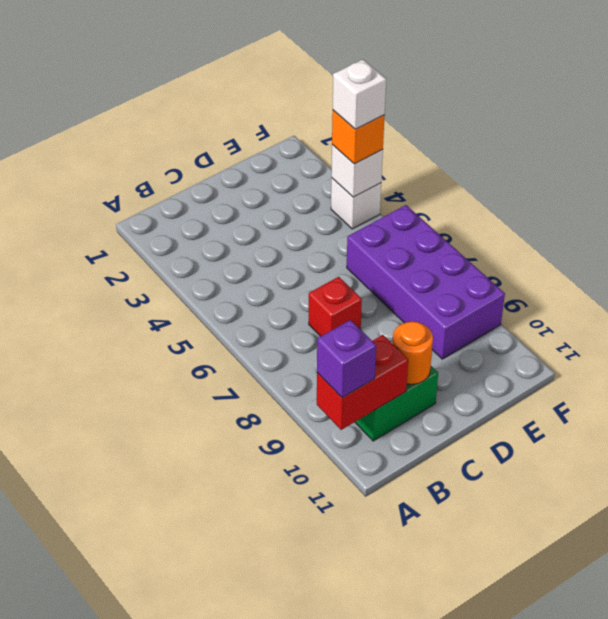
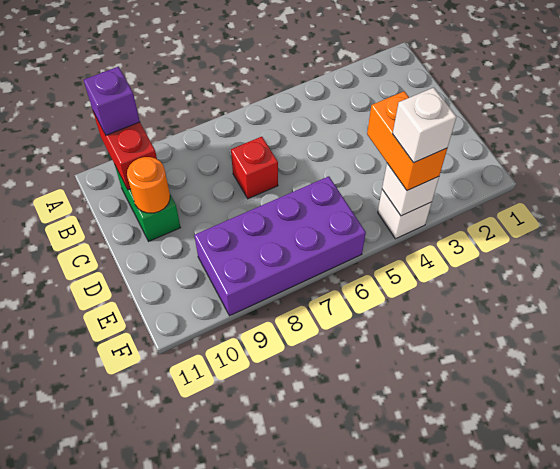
orange 1x1 brick [332,110,385,164] -> orange 1x2 brick [367,91,447,191]

